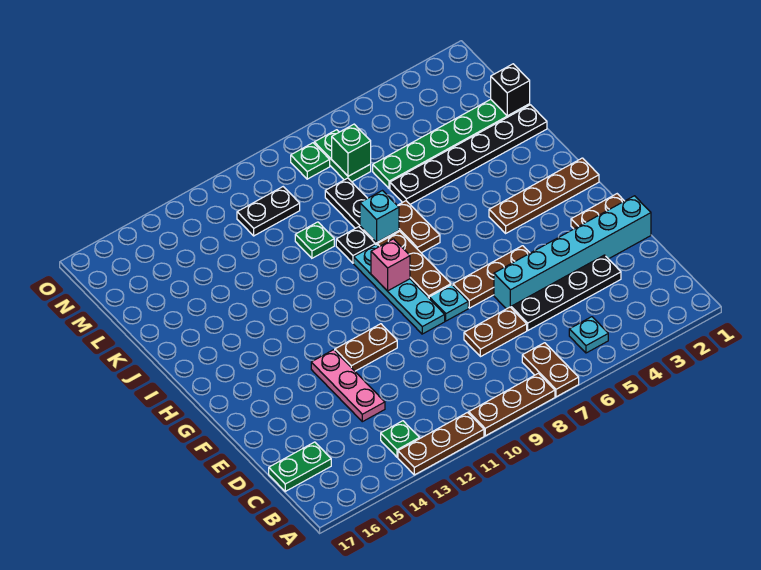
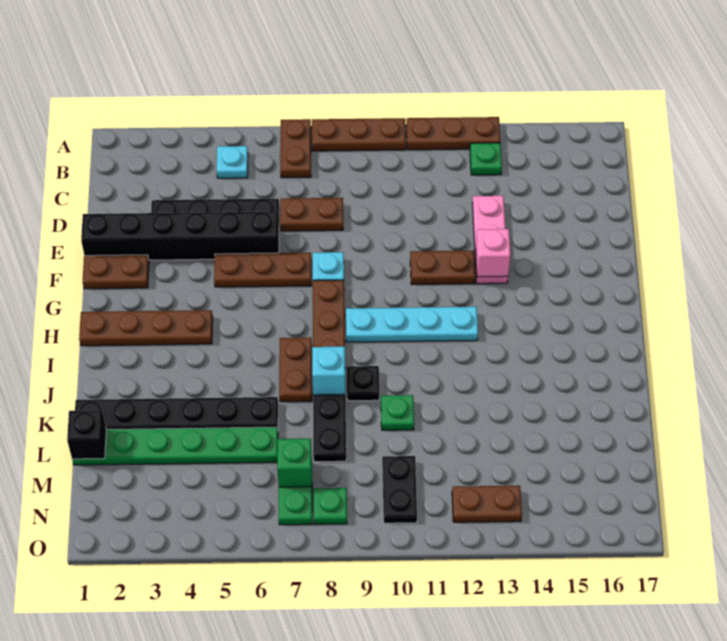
green 1x2 plate [269,442,331,491] -> none
cyan 1x6 brick [494,196,651,309] -> black 1x6 brick [81,211,279,260]
cyan 1x4 plate [354,245,445,334] -> cyan 1x4 plate turned to [346,307,478,342]
pink 1x1 brick [371,239,410,291] -> pink 1x1 brick moved to [476,229,511,277]
black 1x2 plate [237,187,300,236] -> black 1x2 plate turned to [382,456,417,523]
none -> brown 1x2 plate [452,486,522,522]

